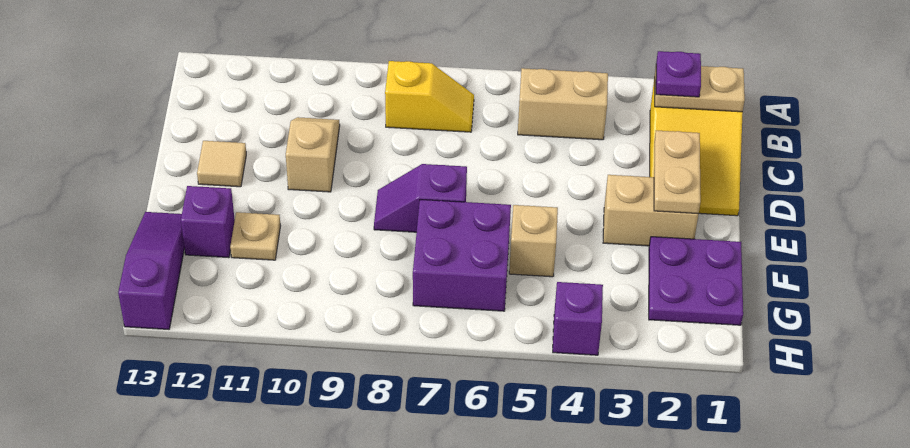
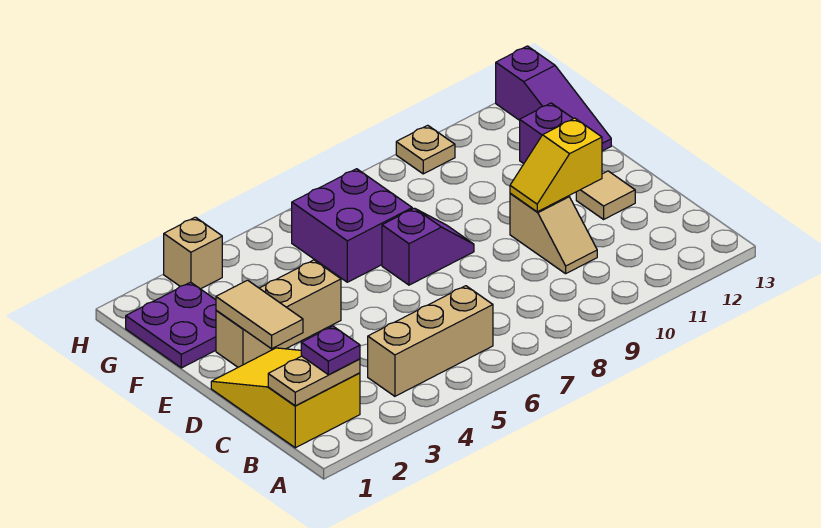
tan 1x2 brick [518,68,608,140] -> tan 1x3 brick [368,286,493,396]
yellow 1x2 slope [385,61,474,132] -> yellow 1x2 slope moved to [510,118,602,212]
tan 1x2 plate [654,130,701,214] -> tan 1x2 tile [216,280,303,349]
tan 1x2 brick [603,175,699,246] -> tan 1x3 brick [216,260,341,367]
tan 1x1 brick [509,205,558,277] -> tan 1x1 brick moved to [164,217,222,289]
tan 1x1 plate [230,212,280,260] -> tan 1x1 plate moved to [396,125,455,174]
purple 1x1 brick [553,282,603,355] -> none

